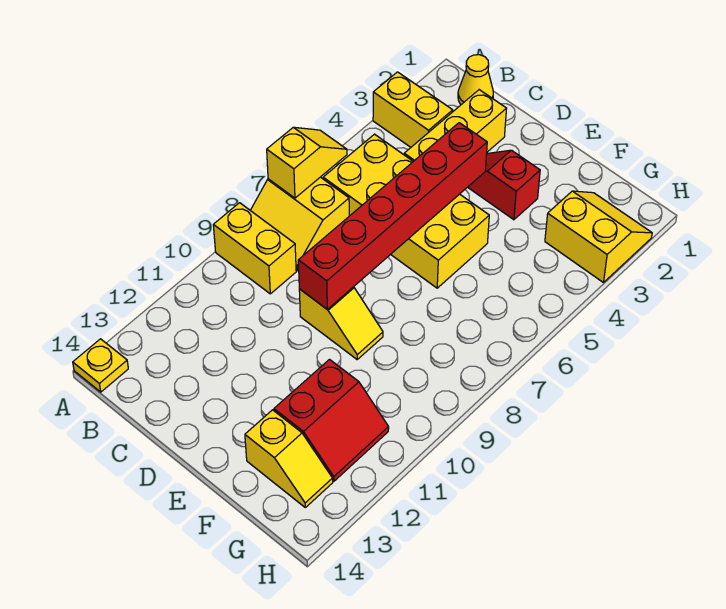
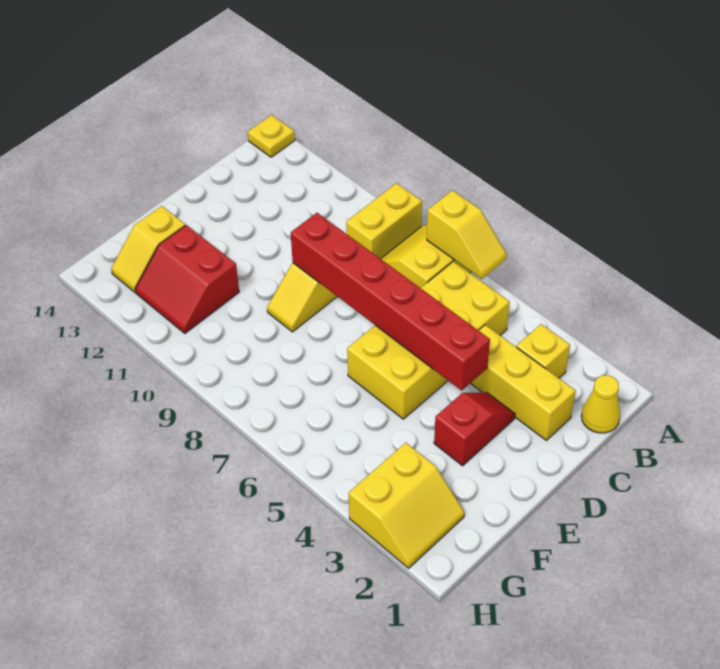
yellow 1x2 brick [373,72,453,147] -> yellow 1x1 brick [516,324,570,378]

